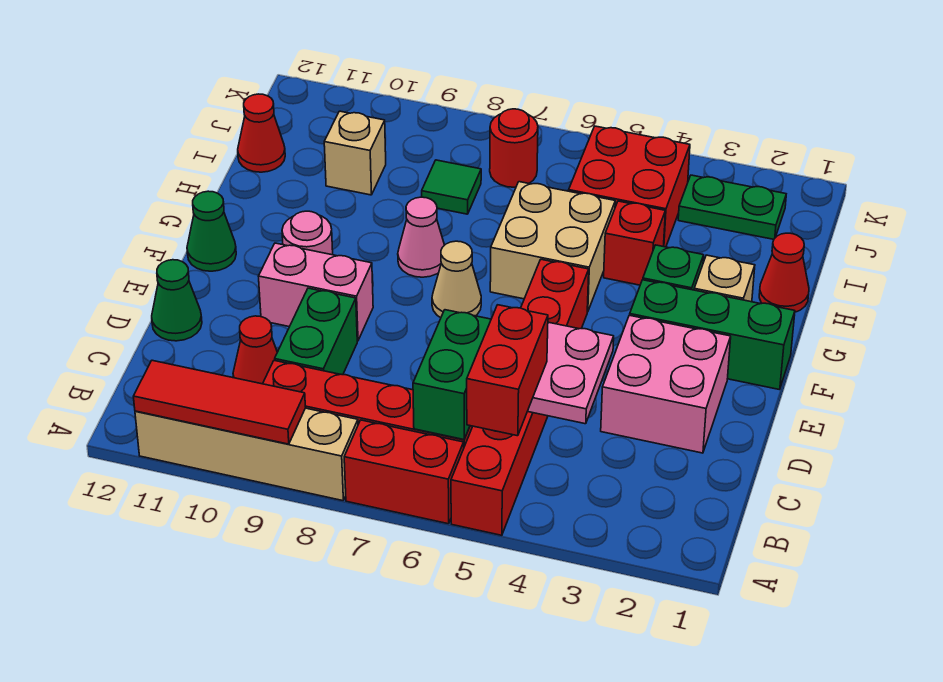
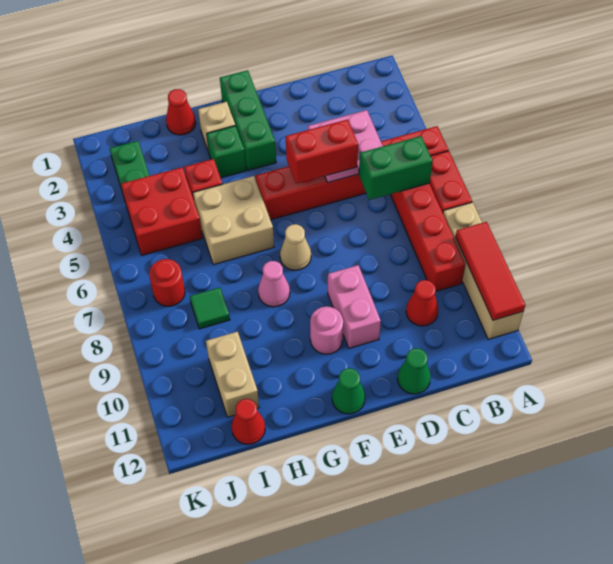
red 1x2 brick [467,305,548,436] -> red 1x2 brick moved to [286,119,358,184]
green 1x2 brick [275,288,357,375] -> none
pink 2x2 brick [601,315,731,453] -> none
tan 1x1 brick [324,111,386,195] -> tan 1x2 brick [206,332,259,417]

